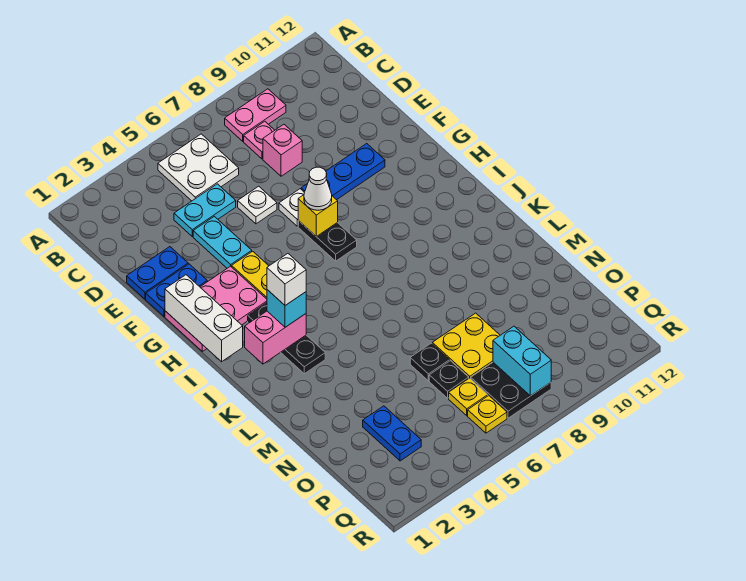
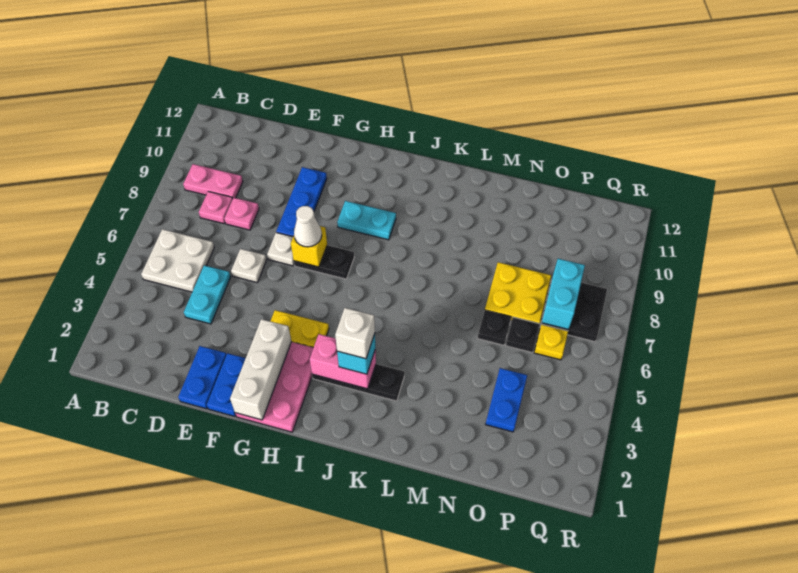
pink 1x2 plate [225,89,286,141] -> pink 1x2 plate turned to [183,164,243,198]
pink 1x1 brick [263,124,302,176] -> pink 1x1 plate [224,198,259,230]
cyan 1x2 plate [193,216,252,268] -> cyan 1x2 plate moved to [337,201,396,240]
white 1x3 brick [165,275,243,362] -> white 1x3 brick turned to [230,319,291,420]
pink 1x2 brick [245,311,306,364] -> pink 1x2 brick turned to [310,334,376,389]
blue 1x2 plate [363,406,421,461] -> blue 1x2 plate turned to [486,368,527,432]
cyan 1x2 brick [493,326,551,396] -> cyan 1x2 brick turned to [541,259,585,330]
yellow 1x1 plate [468,396,507,433] -> none

